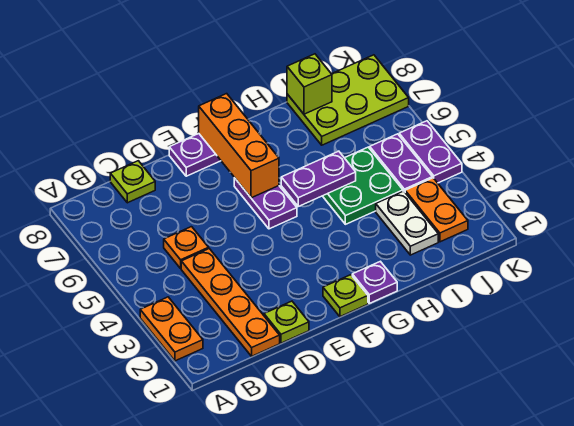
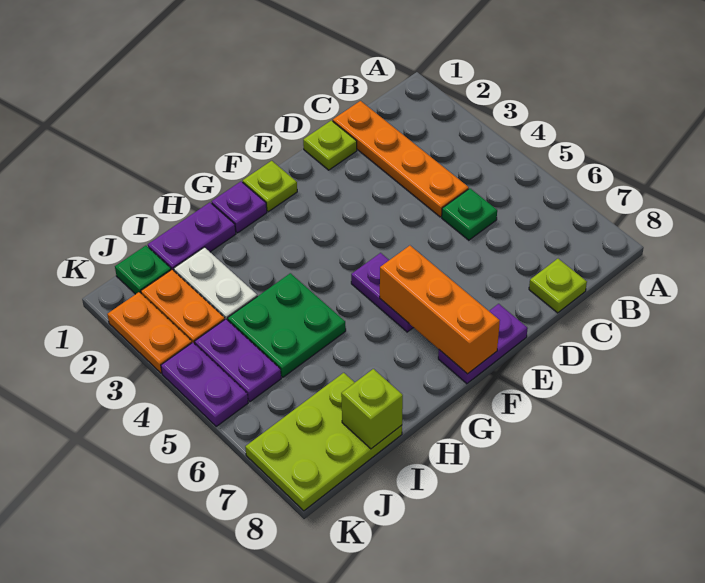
orange 1x2 plate [140,297,203,361] -> orange 1x2 plate moved to [107,292,192,373]
orange 1x1 plate [164,227,209,268] -> green 1x1 plate [442,188,497,240]
purple 1x2 plate [281,151,356,206] -> purple 1x2 plate moved to [148,202,236,271]
none -> green 1x1 plate [115,246,171,294]

